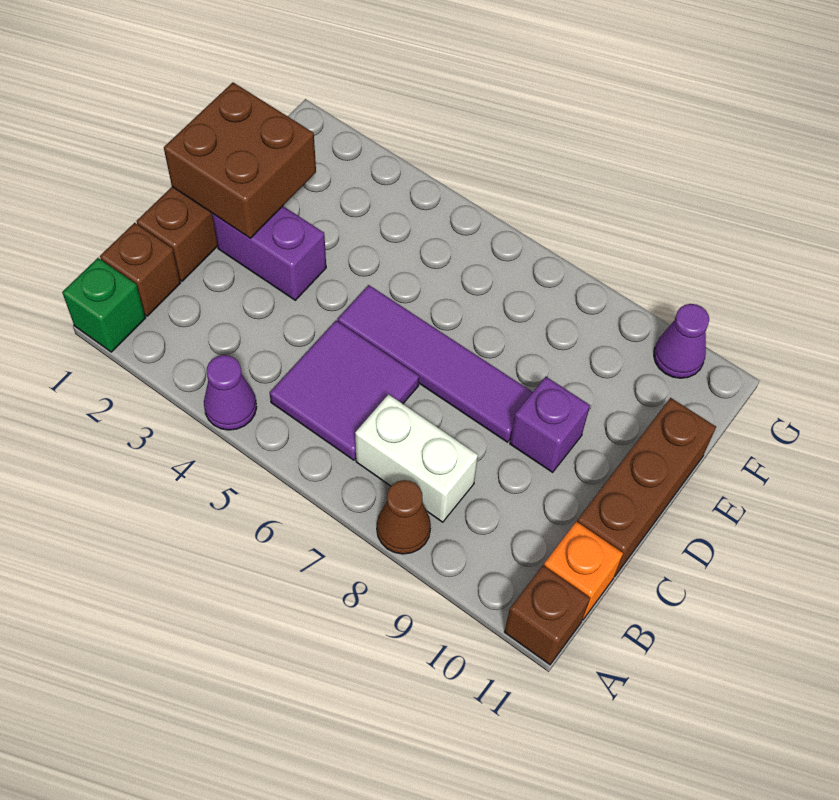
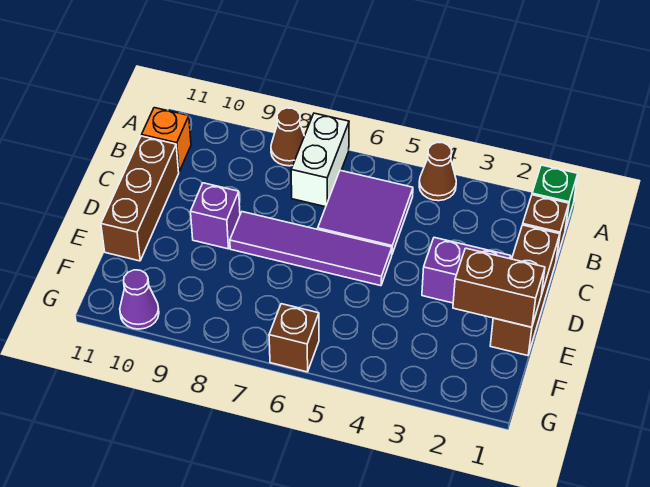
purple 1x1 cone [204,355,257,430] -> brown 1x1 cone [419,143,456,201]
brown 1x1 brick [504,566,590,665] -> brown 1x1 brick moved to [269,304,319,372]
white 1x2 brick [355,394,478,522] -> white 1x2 brick turned to [291,113,349,207]
brown 2x2 brick [164,83,316,238] -> brown 1x2 brick [453,248,545,327]

